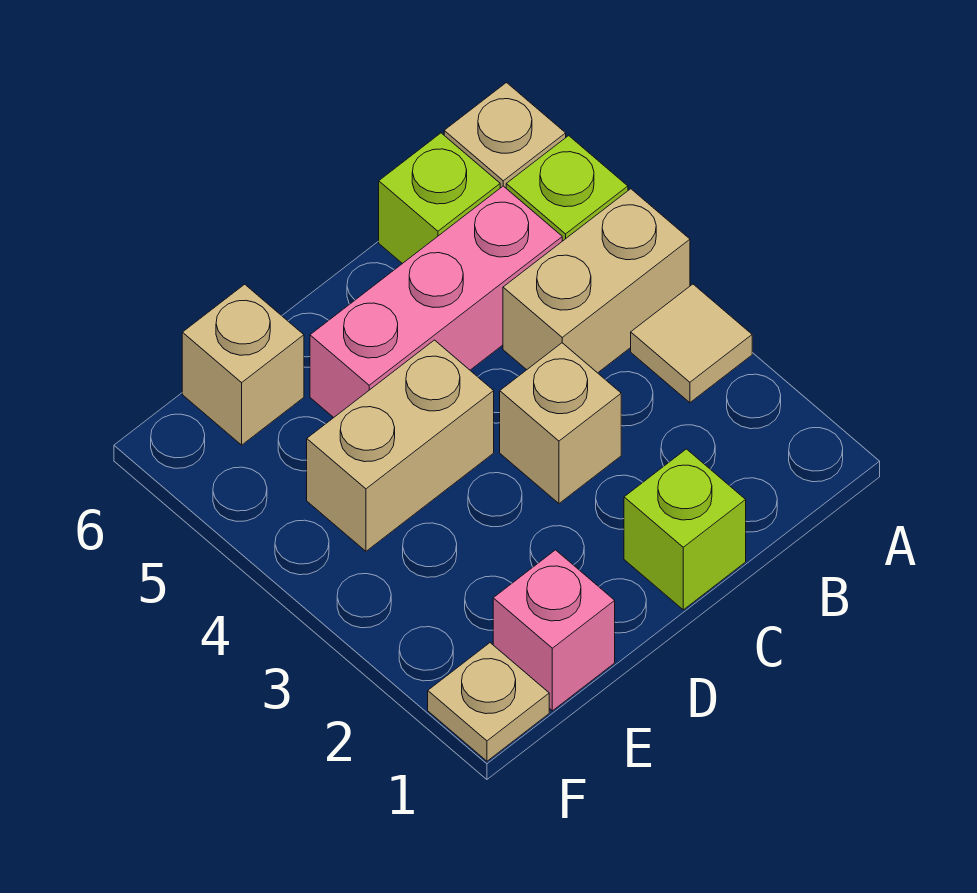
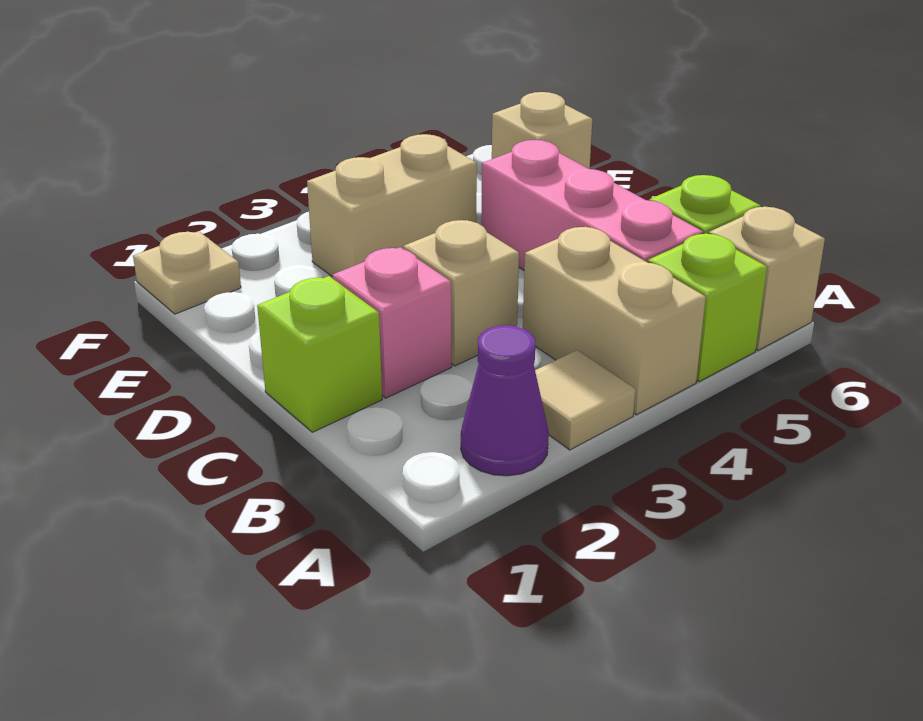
none -> purple 1x1 cone [461,325,549,476]
tan 1x2 brick [307,340,494,551] -> tan 1x2 brick turned to [307,134,477,277]
pink 1x1 brick [493,550,615,711] -> pink 1x1 brick moved to [333,247,452,398]

